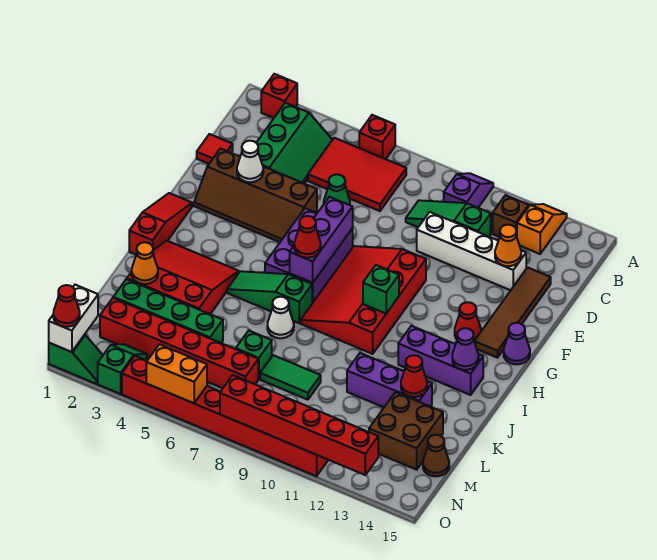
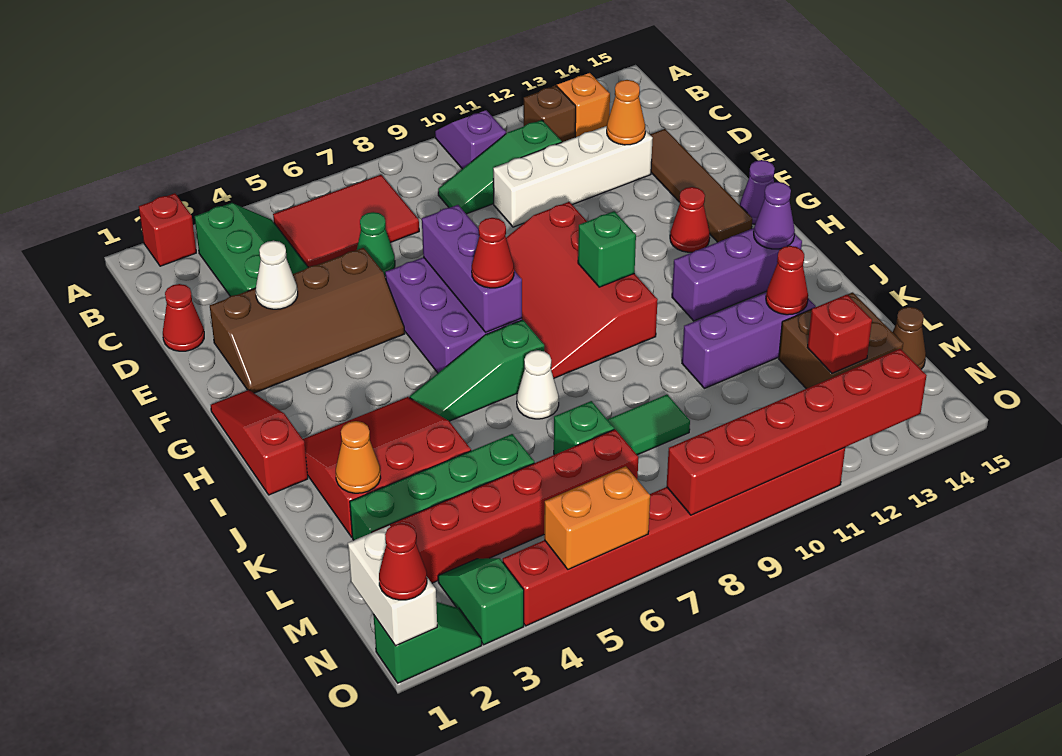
red 1x1 brick [359,115,395,159] -> red 1x1 brick moved to [808,295,872,373]
red 1x1 tile [197,134,233,164] -> red 1x1 cone [163,284,204,351]

